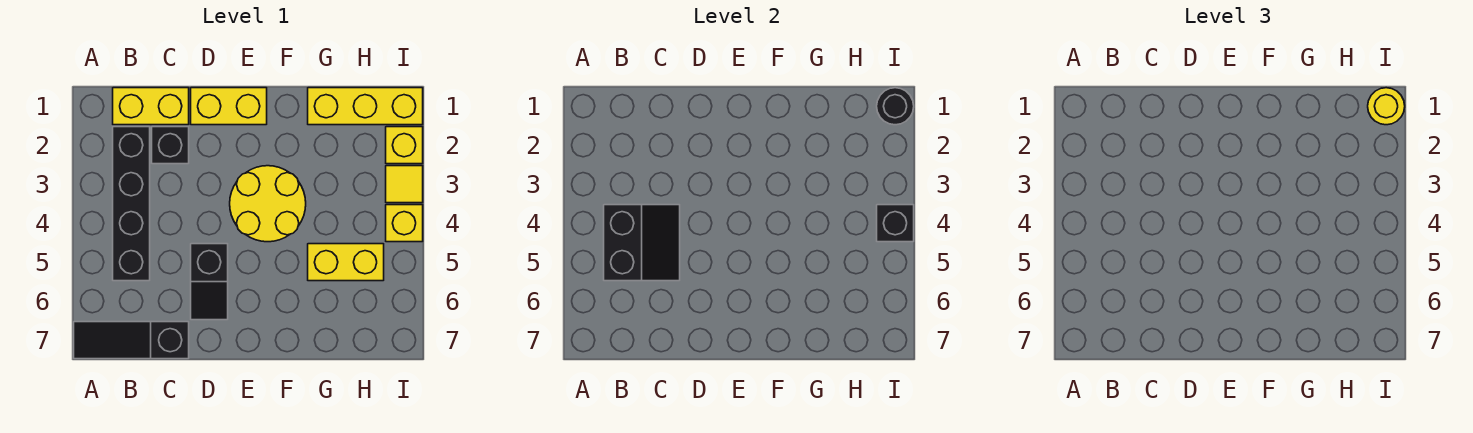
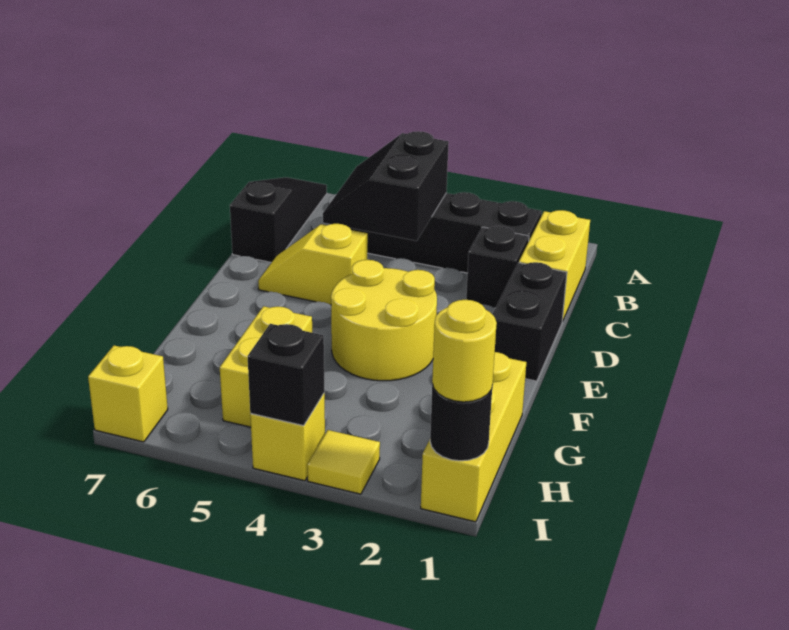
black 2x2 slope [604,205,680,281] -> black 2x2 slope turned to [323,131,449,241]
yellow 1x2 brick [191,88,267,125] -> black 1x2 brick [492,262,567,381]
black 1x2 slope [191,244,228,320] -> yellow 1x2 slope [258,224,368,305]
yellow 1x1 brick [386,127,423,164] -> yellow 1x1 brick moved to [88,345,168,442]

